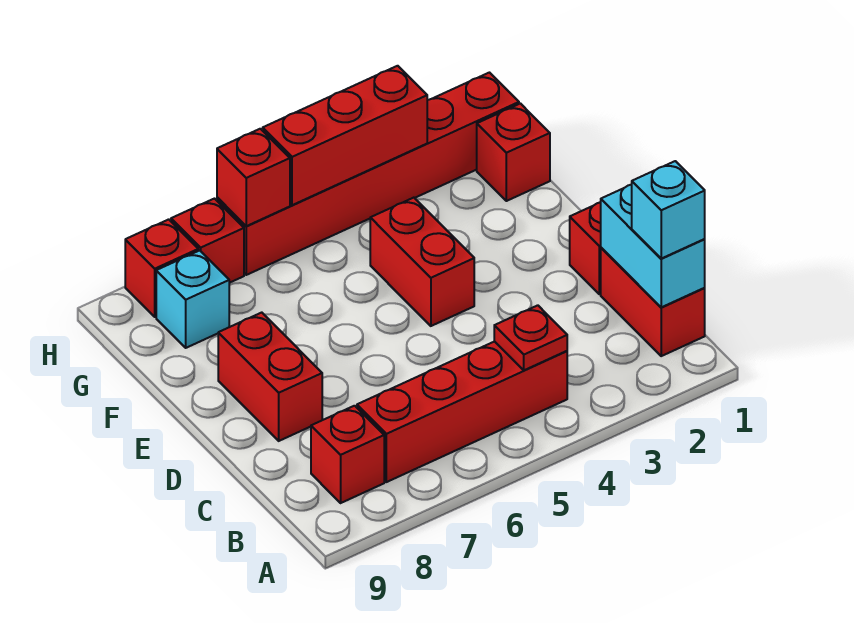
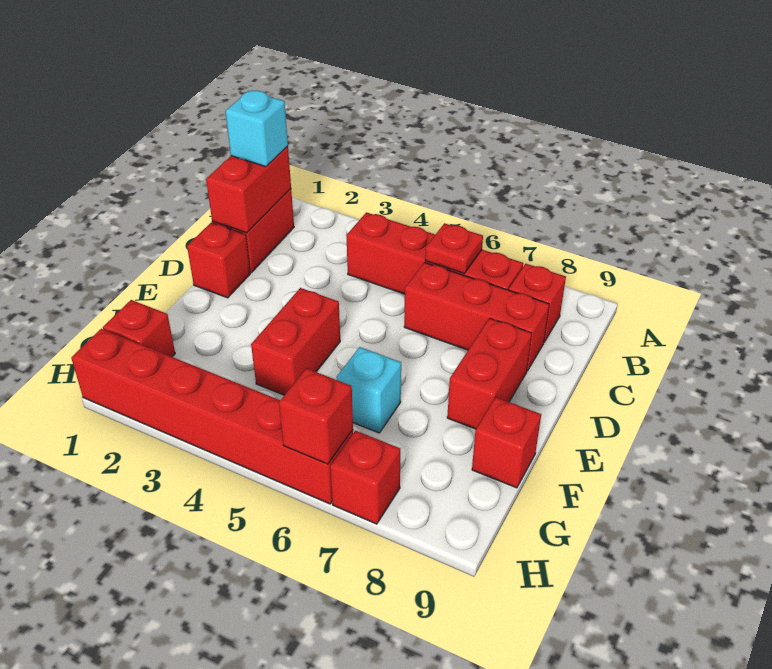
cyan 1x2 brick [601,184,705,307] -> red 1x2 brick [206,146,291,233]
red 1x1 plate [494,305,567,370] -> red 1x1 plate moved to [425,223,483,273]
cyan 1x1 brick [156,250,229,348] -> cyan 1x1 brick moved to [337,347,401,433]
red 1x3 brick [263,66,427,205] -> red 1x3 brick moved to [404,263,549,371]
red 1x1 brick [125,219,198,317] -> red 1x1 brick moved to [472,397,541,488]

